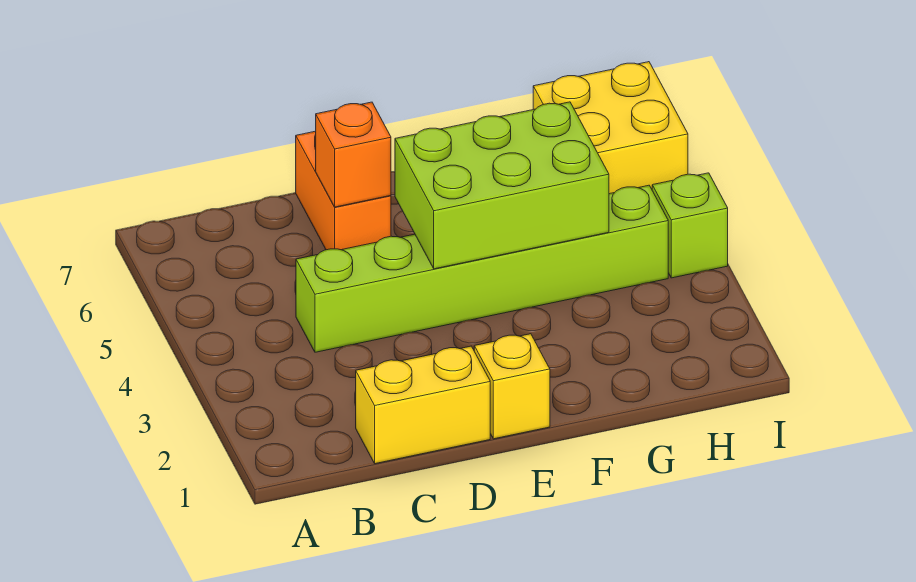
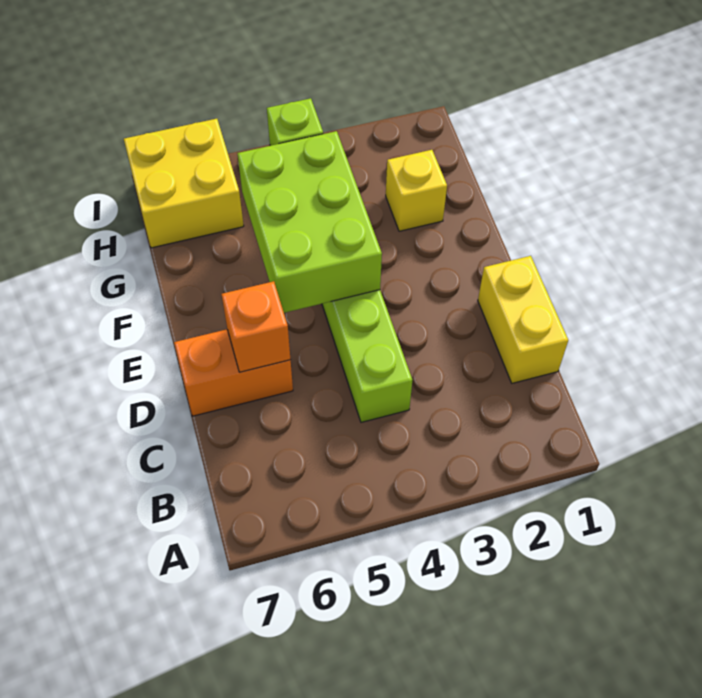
yellow 1x1 brick [474,334,550,439] -> yellow 1x1 brick moved to [386,150,447,231]

